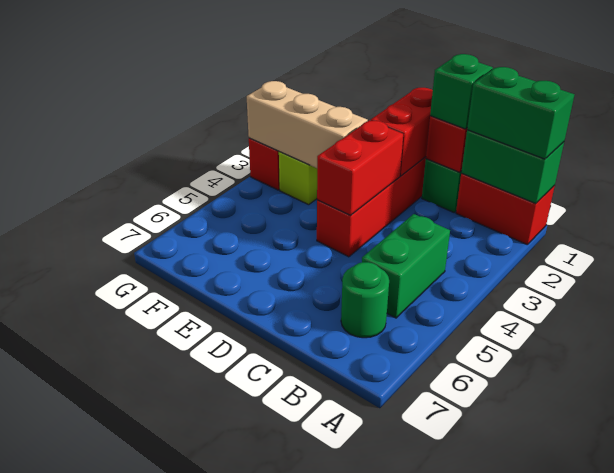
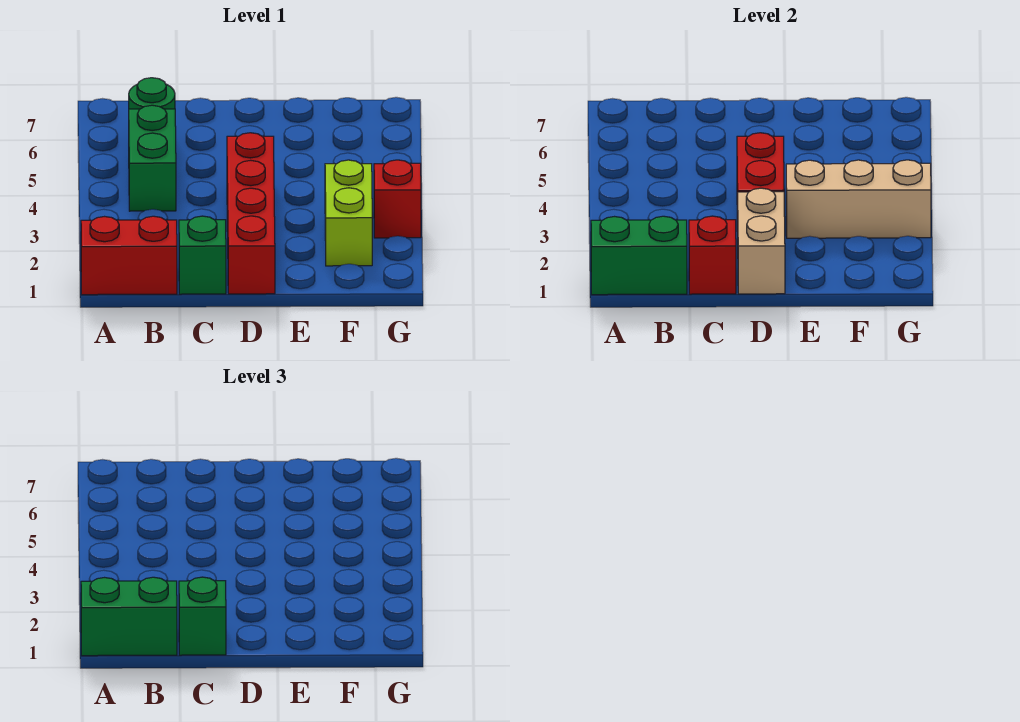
red 1x2 brick [371,88,433,176] -> tan 1x2 brick [738,188,785,294]

